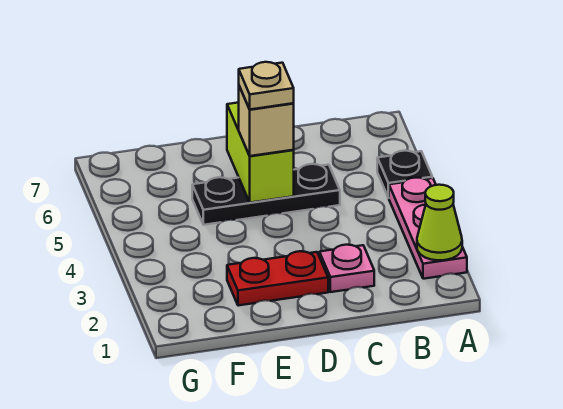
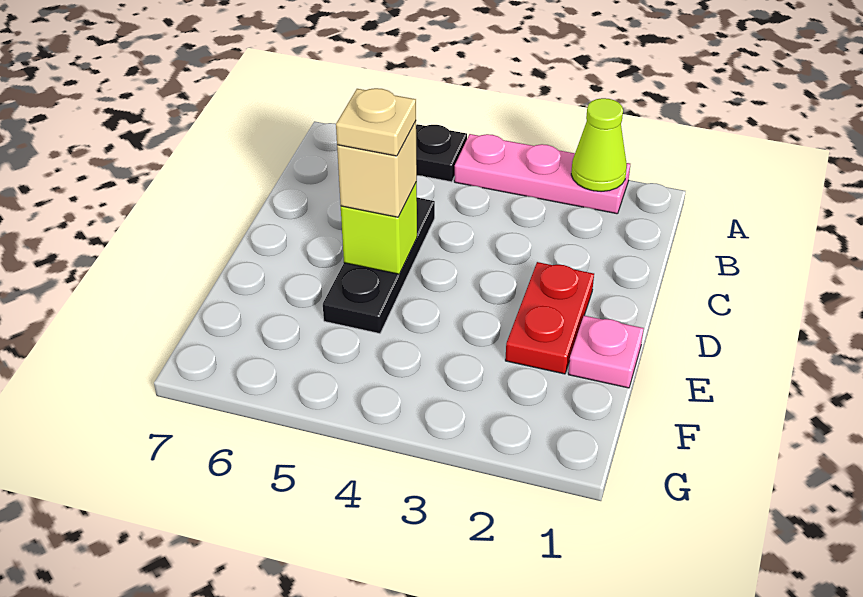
pink 1x1 plate [319,245,374,292] -> pink 1x1 plate moved to [568,316,644,388]
lime 1x2 brick [227,102,294,203] -> lime 1x1 brick [341,182,417,274]

